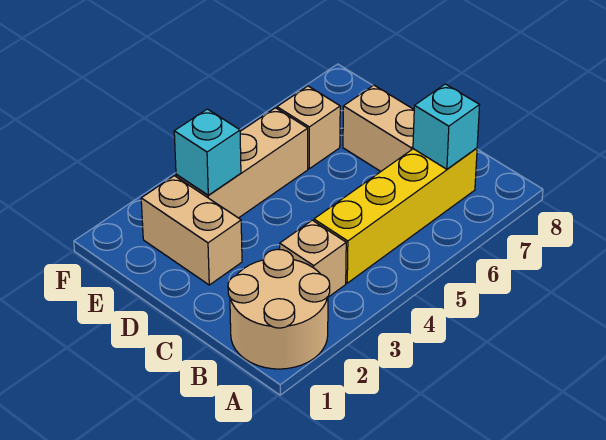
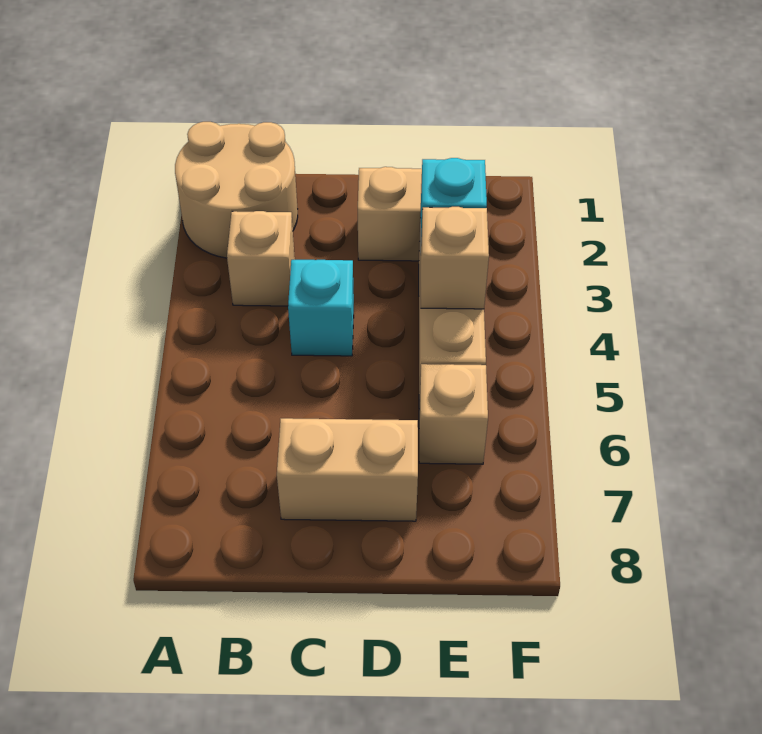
yellow 1x4 brick [314,148,477,283] -> none
cyan 1x1 brick [413,84,480,169] -> cyan 1x1 brick moved to [288,260,354,356]
none -> tan 1x1 brick [421,207,489,309]

